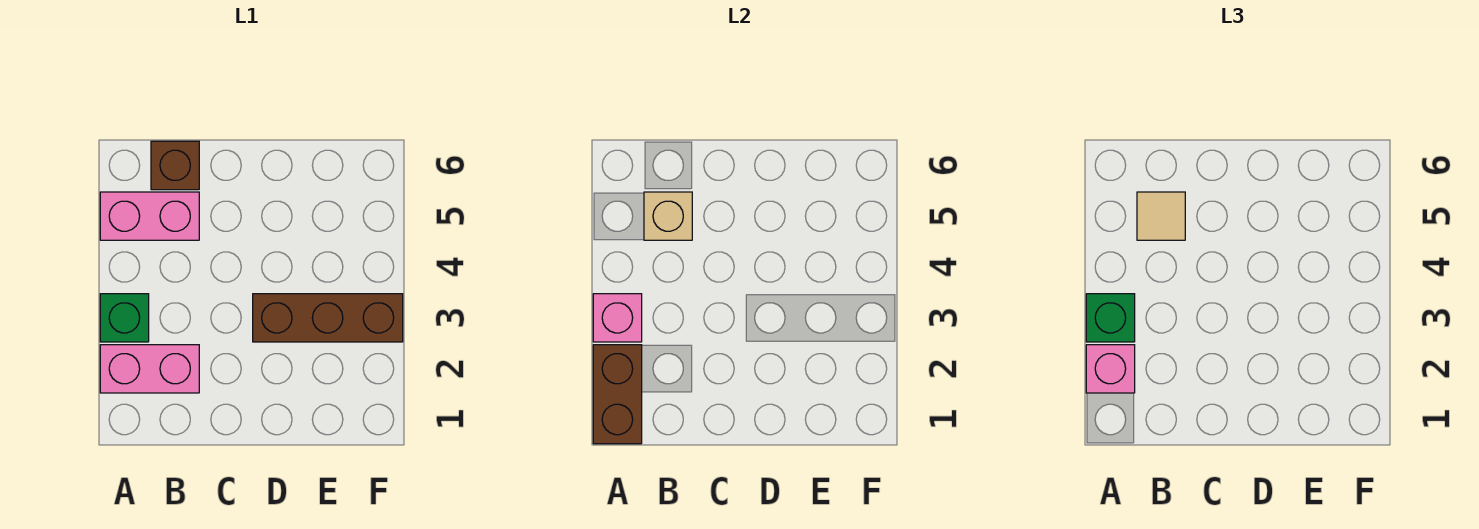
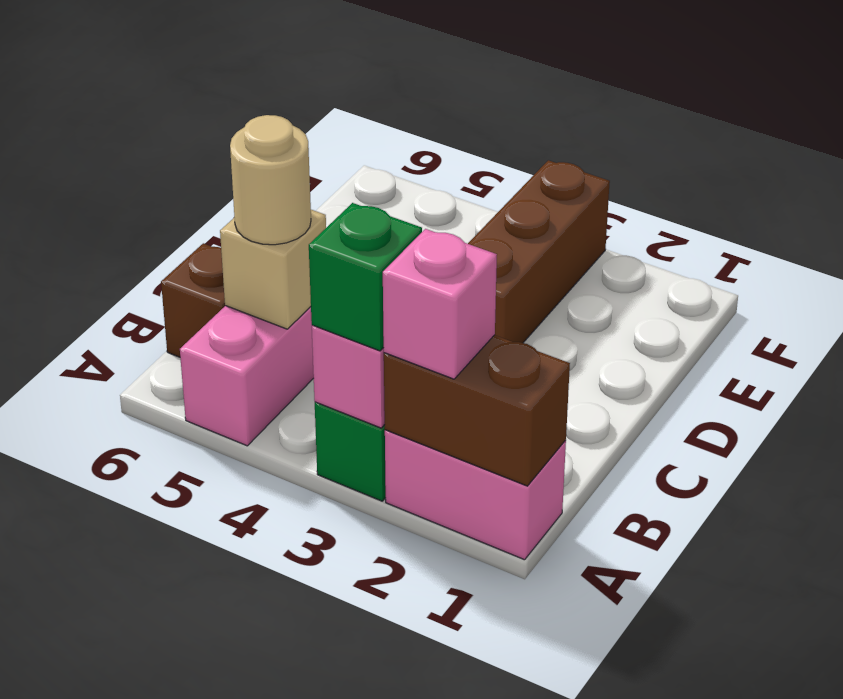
pink 1x2 brick [100,345,199,393] -> pink 1x2 brick turned to [385,430,566,560]
tan 1x1 tile [1137,192,1185,240] -> tan 1x1 round brick [230,115,311,245]

